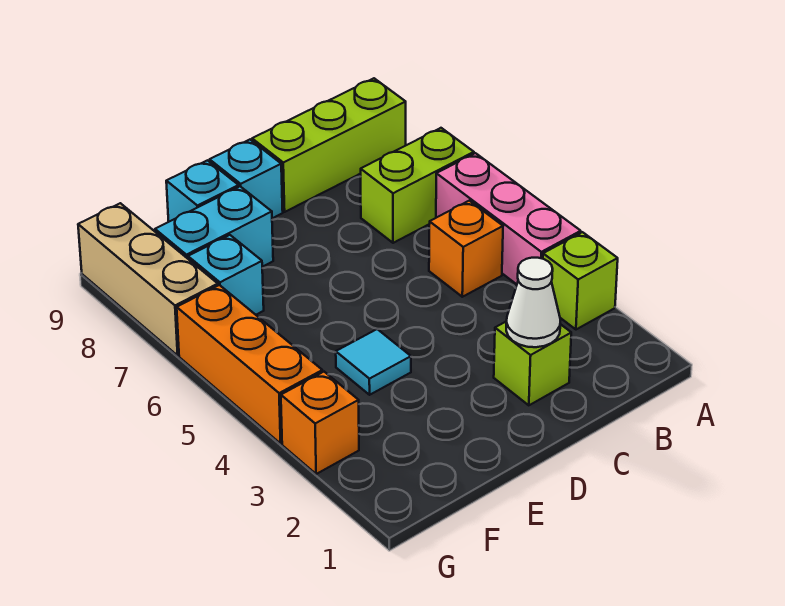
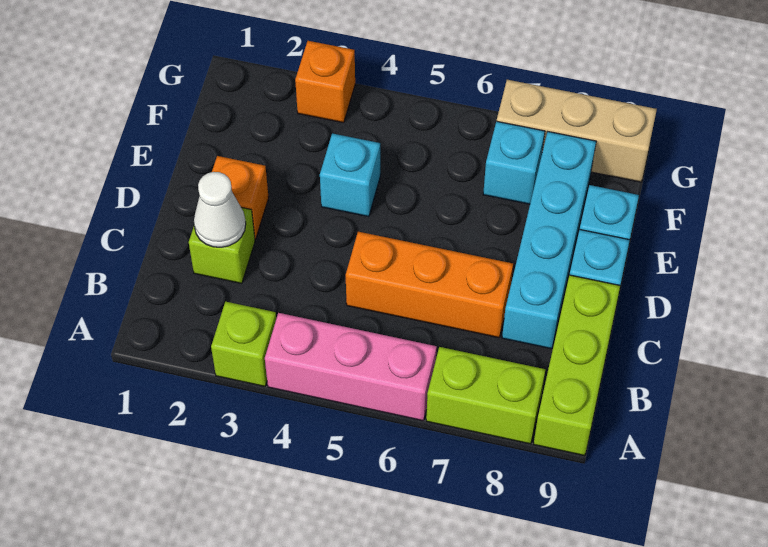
lime 1x2 brick [361,128,474,243] -> lime 1x2 brick turned to [426,347,545,444]
orange 1x1 brick [429,201,503,297] -> orange 1x1 brick moved to [212,156,269,239]
cyan 1x1 tile [336,329,411,395] -> cyan 1x1 brick [320,133,380,217]
cyan 1x2 brick [155,186,273,267] -> cyan 1x4 brick [502,132,596,349]
orange 1x3 brick [177,285,322,443] -> orange 1x3 brick moved to [346,232,513,338]

